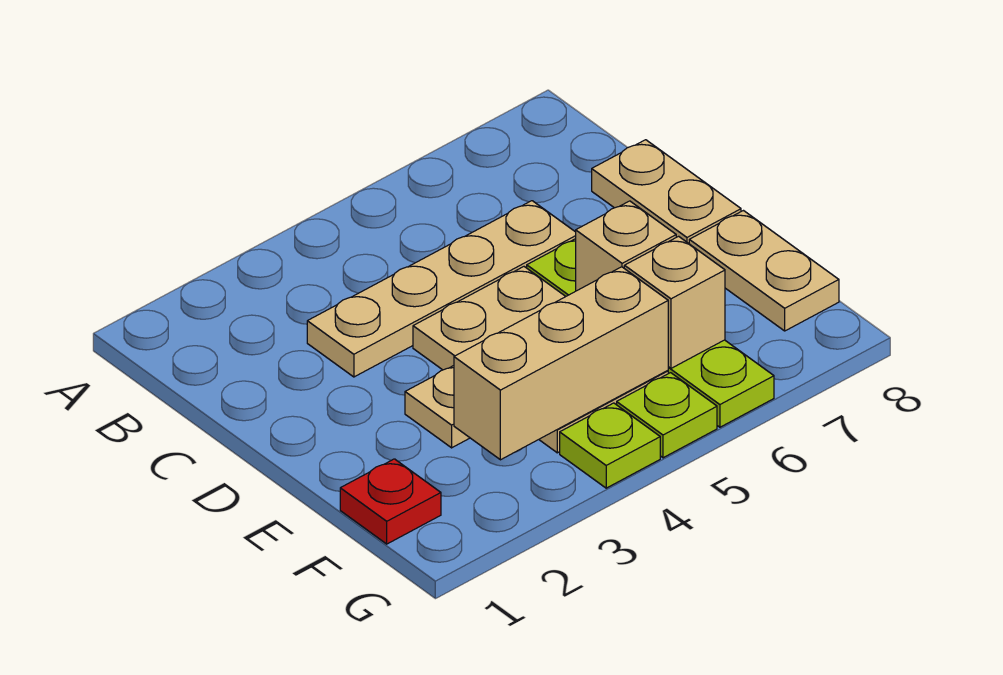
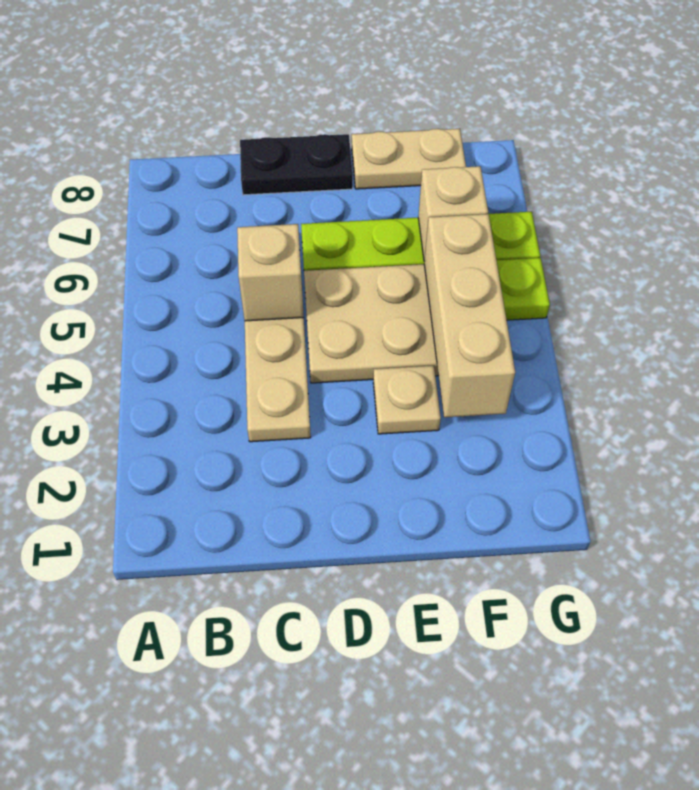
tan 1x2 plate [592,140,741,243] -> black 1x2 plate [240,134,353,195]
tan 1x1 brick [576,201,676,291] -> tan 1x1 brick moved to [237,224,304,321]
red 1x1 plate [340,459,441,544] -> none
lime 1x1 plate [560,403,660,488] -> none

